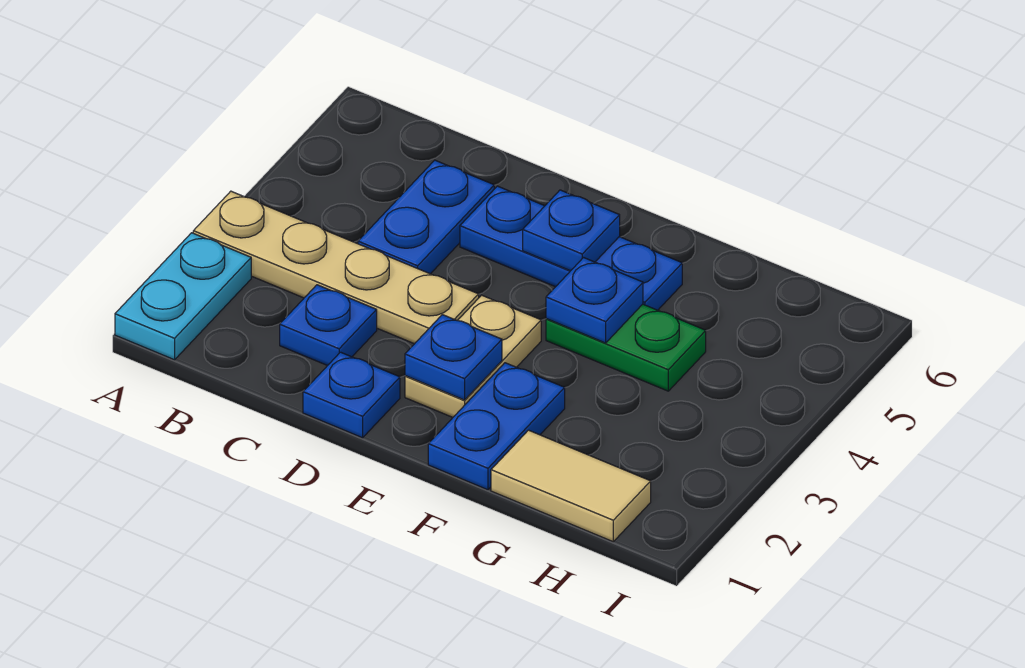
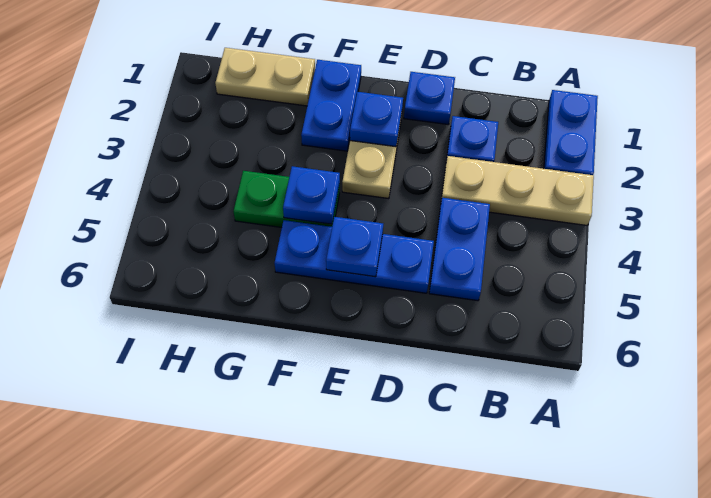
cyan 1x2 plate [115,233,251,360] -> blue 1x2 plate [544,90,598,175]
tan 1x4 plate [193,191,479,344] -> tan 1x3 plate [441,156,594,225]
tan 1x2 tile [491,430,651,542] -> tan 1x2 plate [215,48,315,106]

